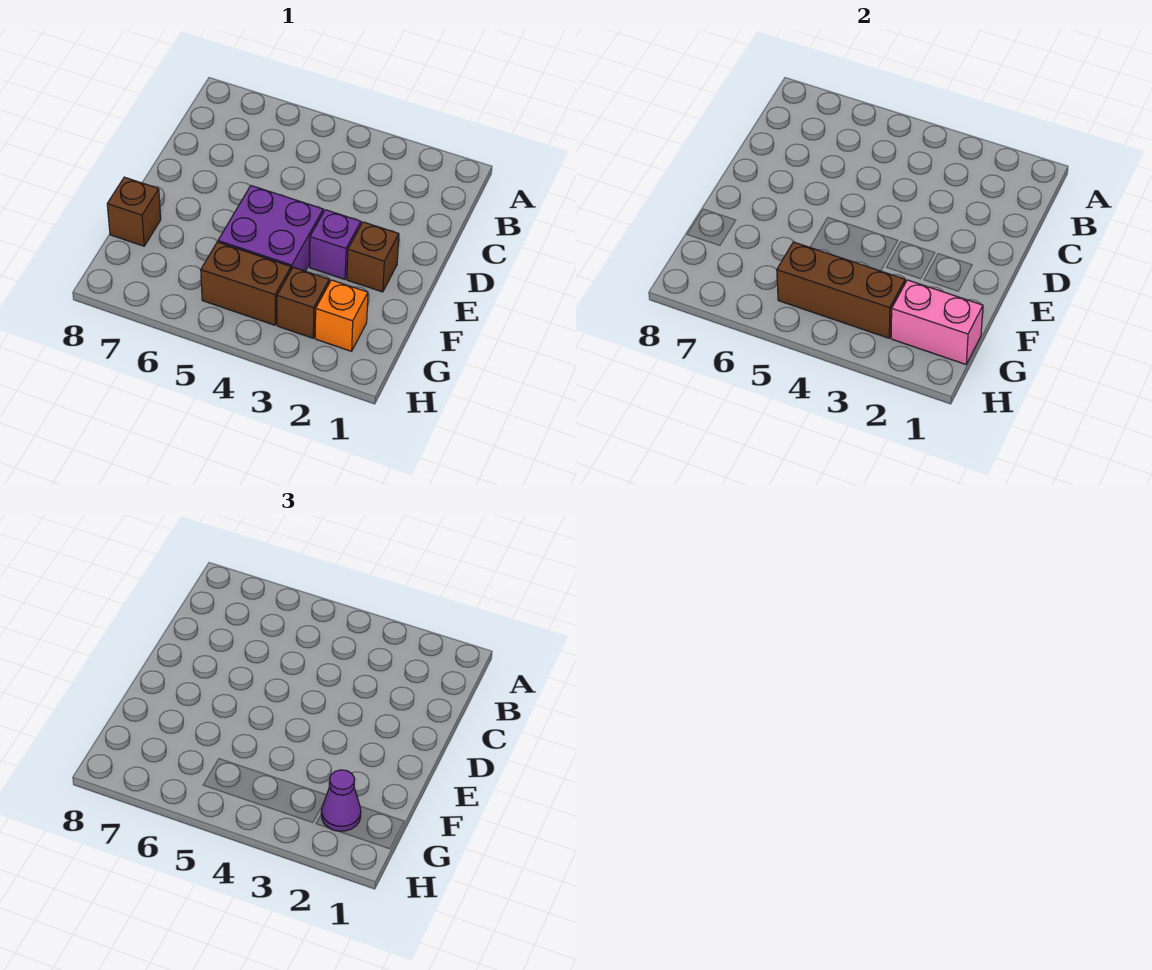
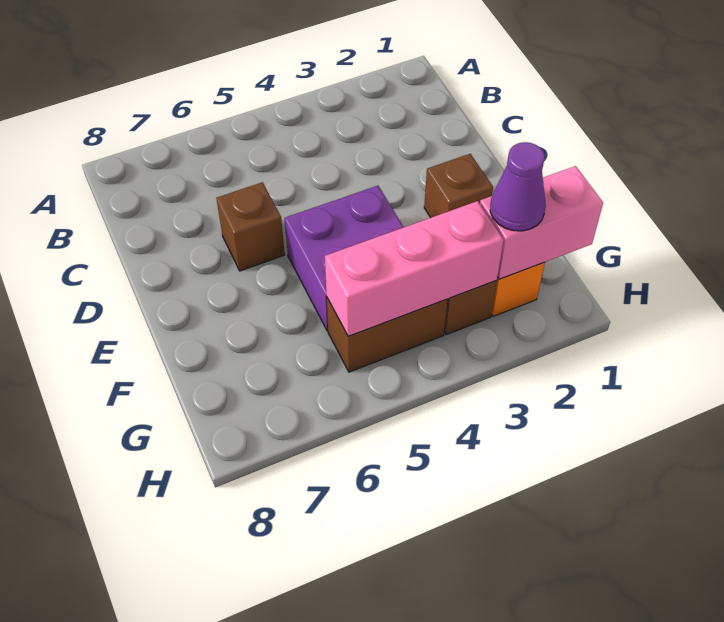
purple 1x1 brick [310,210,361,279] -> none
brown 1x1 brick [107,177,161,246] -> brown 1x1 brick moved to [216,182,285,271]
brown 1x3 brick [777,242,905,338] -> pink 1x3 brick [325,201,504,336]

